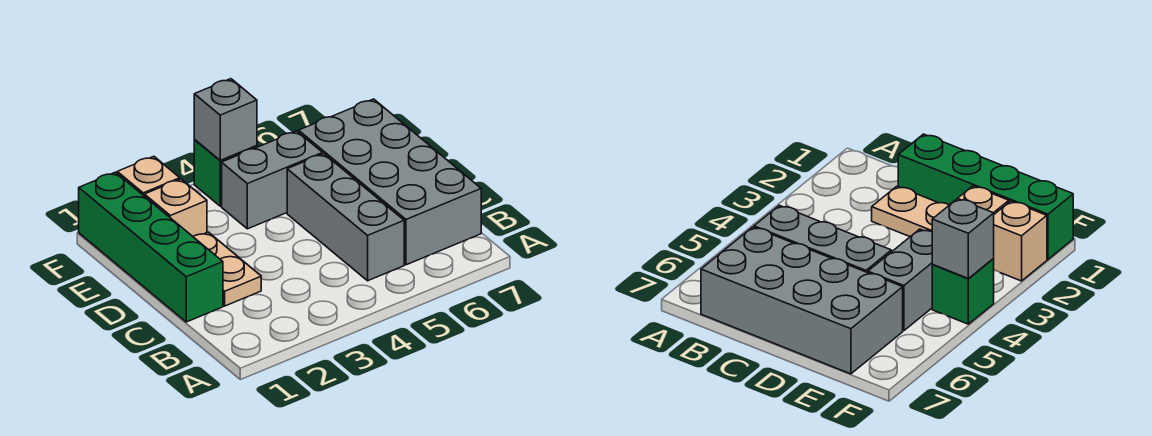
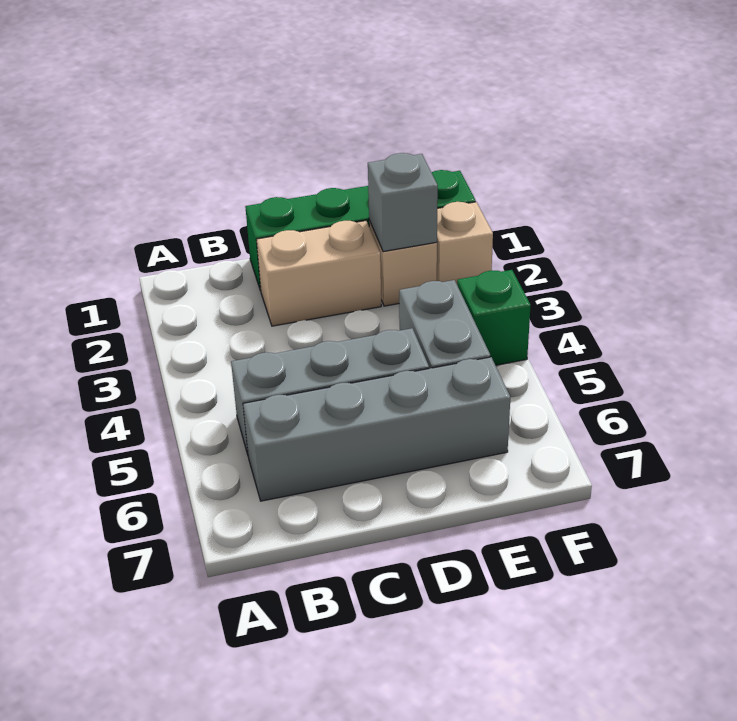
grey 2x4 brick [299,99,481,265] -> grey 1x4 brick [243,357,510,501]
tan 1x2 plate [193,232,261,306] -> tan 1x2 brick [256,221,381,326]
grey 1x1 brick [194,79,257,160] -> grey 1x1 brick moved to [368,153,438,252]

